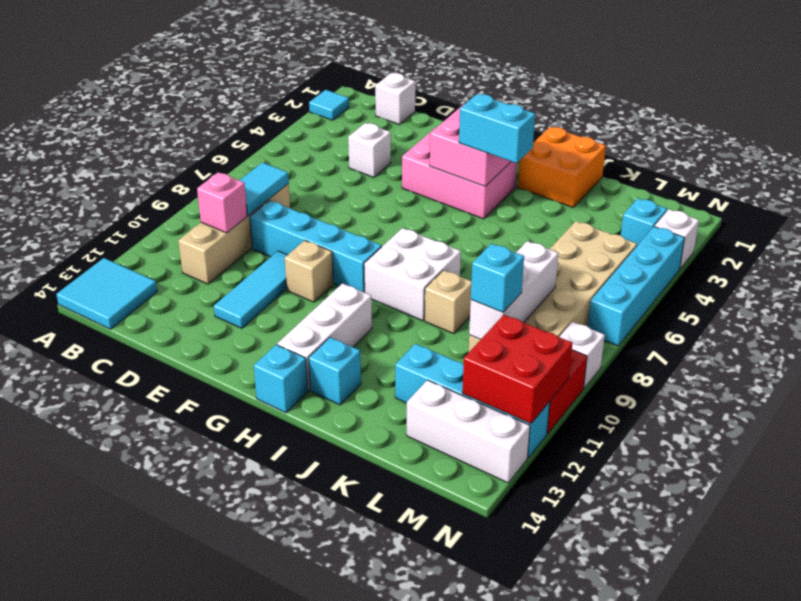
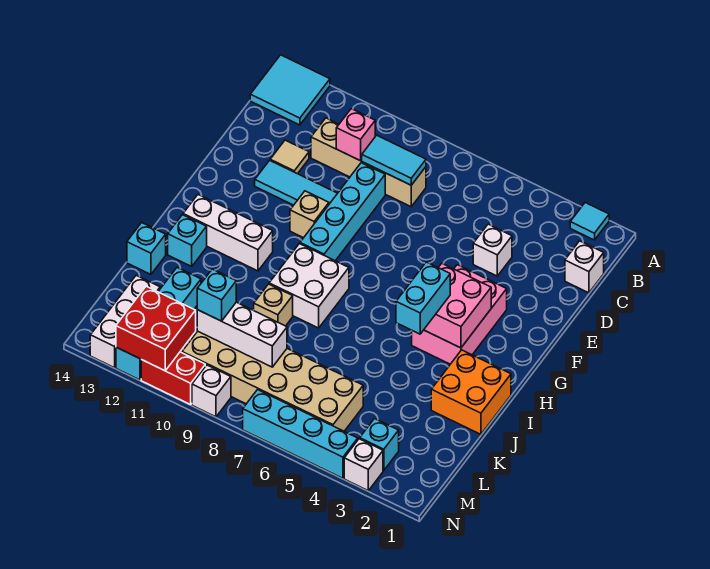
none -> tan 1x1 tile [270,140,309,174]
cyan 1x1 brick [254,345,308,413] -> cyan 1x1 brick moved to [127,223,166,274]

